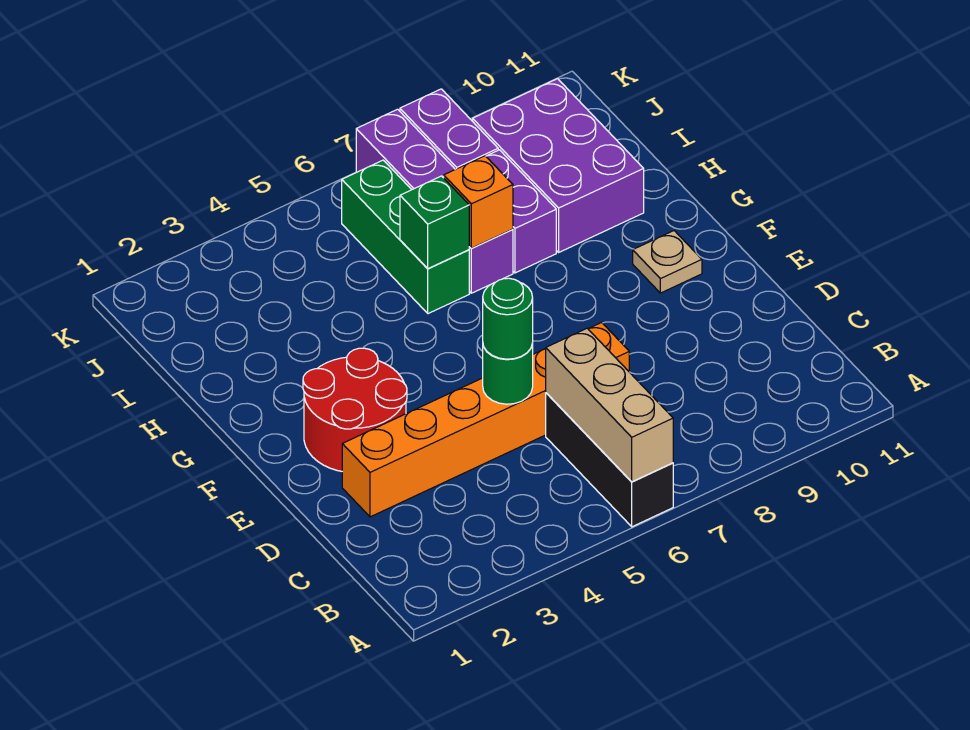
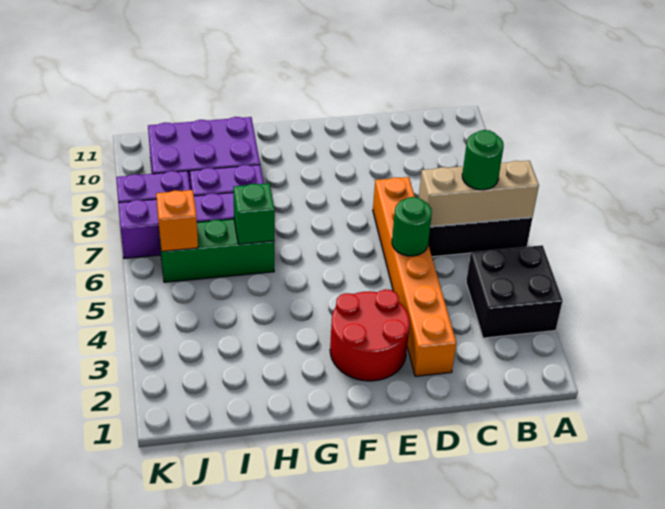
none -> black 2x2 brick [466,245,563,338]
green 1x1 round brick [483,278,533,359] -> green 1x1 round brick moved to [462,130,504,190]
tan 1x1 plate [633,231,702,293] -> none
orange 1x1 brick [444,156,513,248] -> orange 1x1 brick moved to [156,190,198,251]

